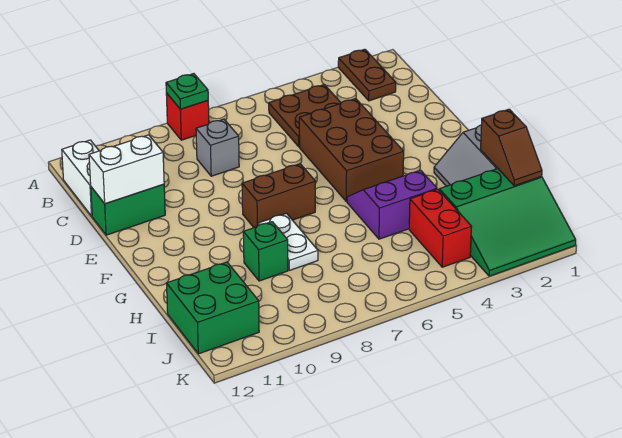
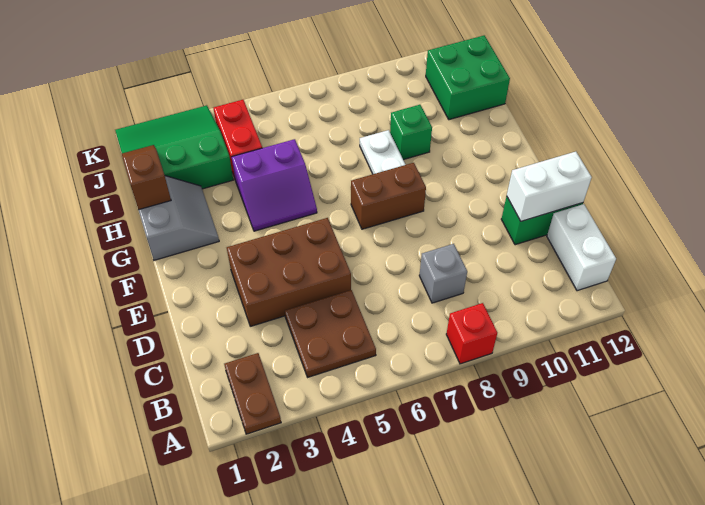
green 1x1 plate [166,74,208,109] -> none
brown 2x3 brick [299,99,404,202] -> brown 2x3 brick turned to [227,218,351,326]

